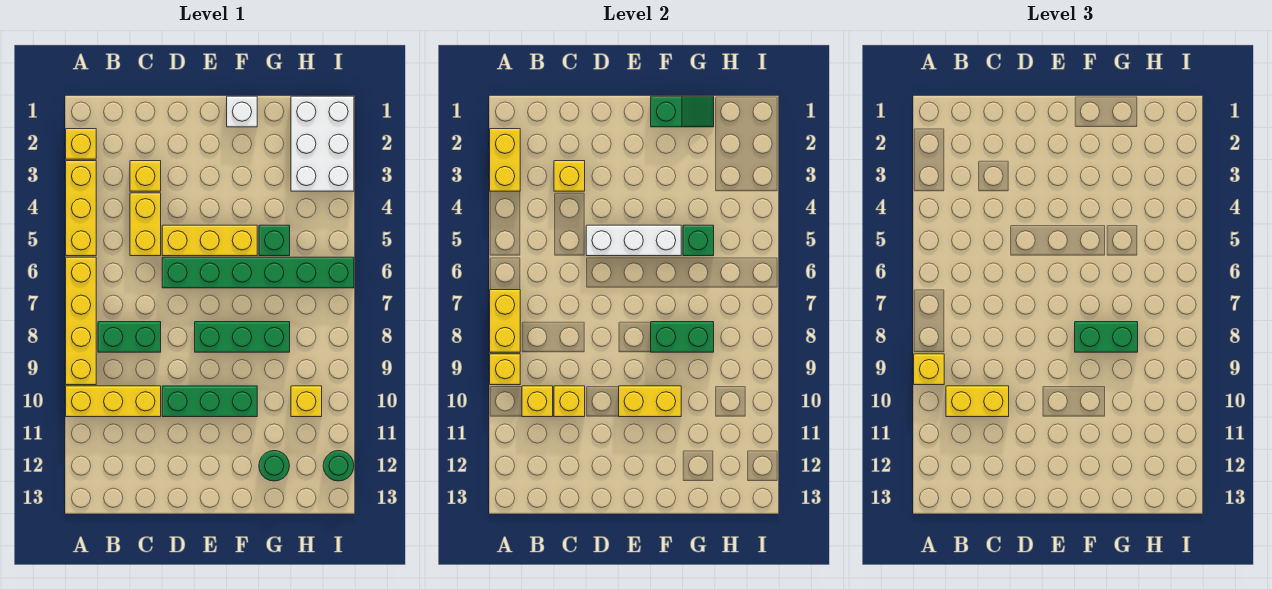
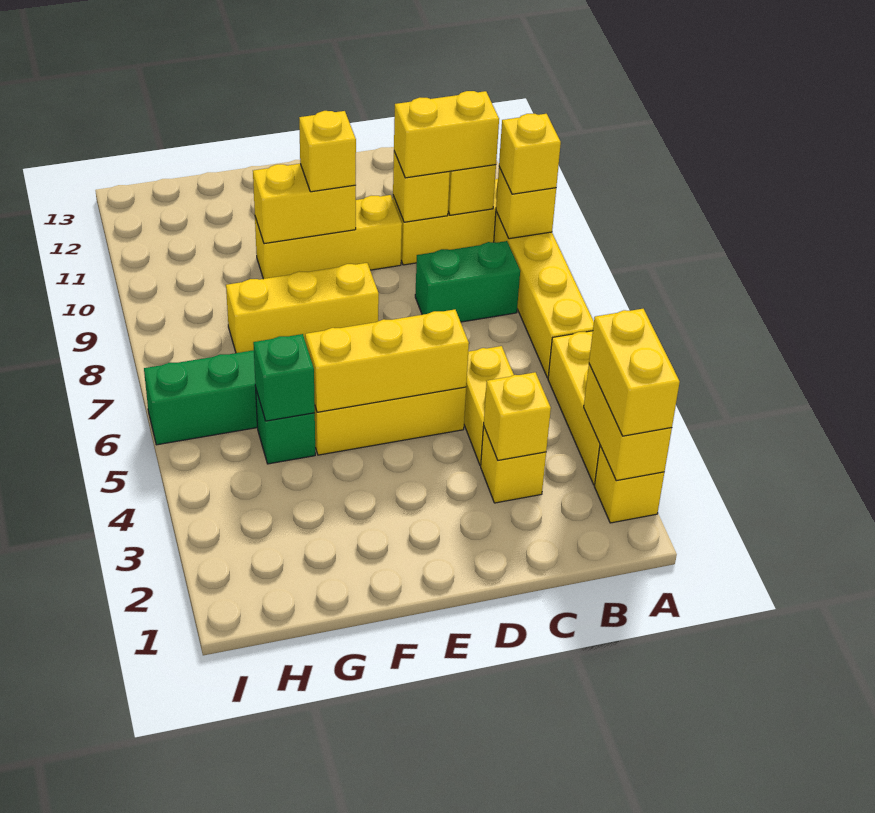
yellow 1x2 brick [490,290,520,352] -> yellow 1x2 brick moved to [589,309,680,436]
white 1x3 brick [586,225,681,256] -> yellow 1x3 brick [305,310,469,412]
green 1x3 brick [162,386,257,417] -> yellow 1x3 brick [255,195,402,279]
green 1x3 brick [195,322,290,352] -> yellow 1x3 brick [226,263,379,353]
white 1x1 brick [227,96,257,127] -> none
green 1x2 slope [651,96,714,127] -> none
green 1x2 brick [651,322,714,352] -> none
green 1x2 brick [1075,322,1138,352] -> none
green 1x1 round brick [259,451,289,481] -> none
white 2x3 brick [291,96,354,191] -> none
yellow 1x1 brick [291,386,322,417] -> yellow 1x1 brick moved to [299,111,356,192]
green 1x1 round brick [323,451,354,481] -> none

